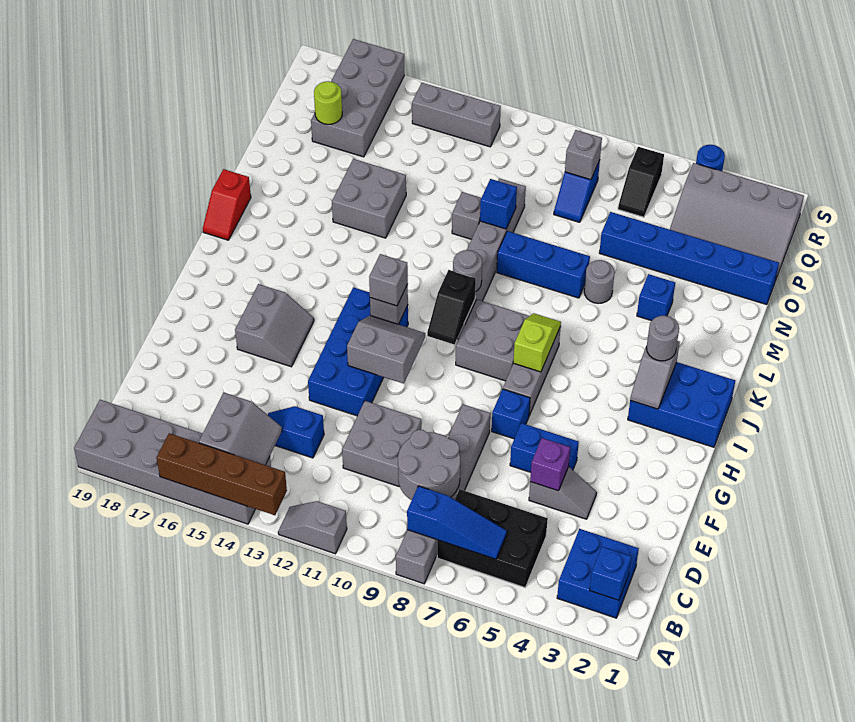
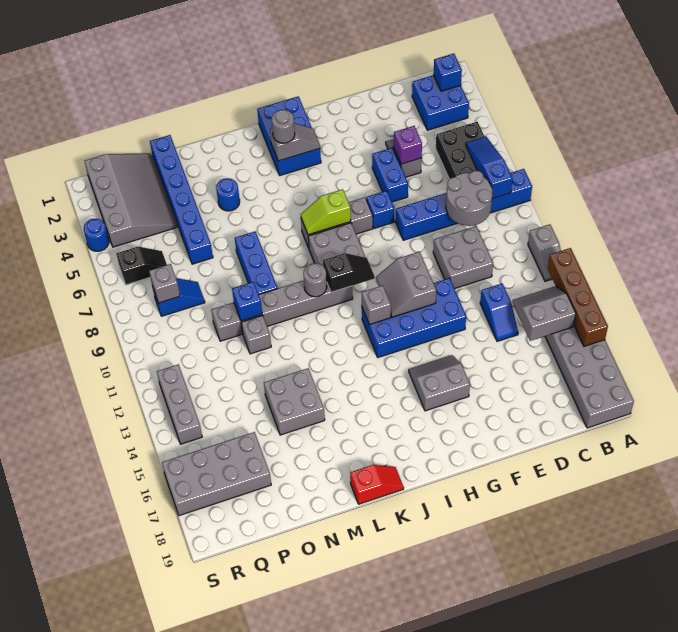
grey 1x6 brick [396,404,490,584] -> blue 1x6 brick [396,169,532,240]
grey 1x1 brick [369,254,408,306] -> none
blue 1x1 brick [637,274,675,321] -> blue 1x1 round brick [216,178,240,211]
grey 1x1 round brick [584,260,615,303] -> none
lime 1x1 round brick [314,81,342,124] -> none

